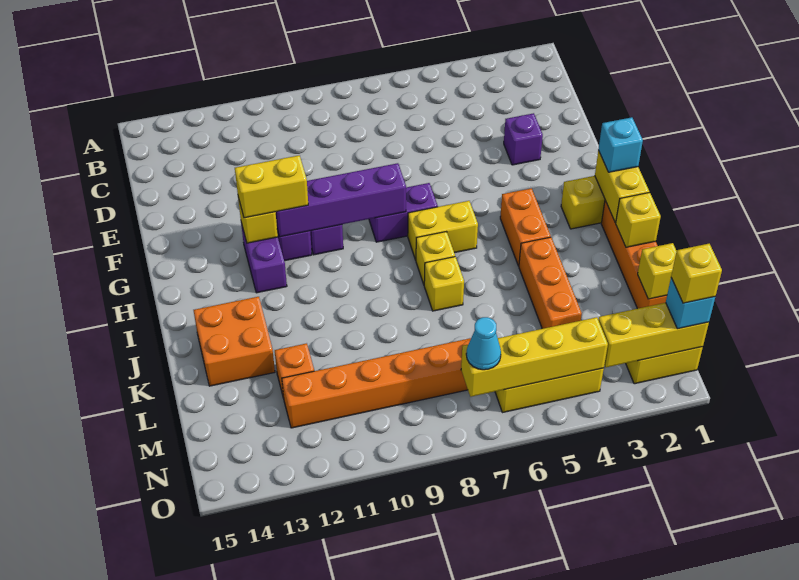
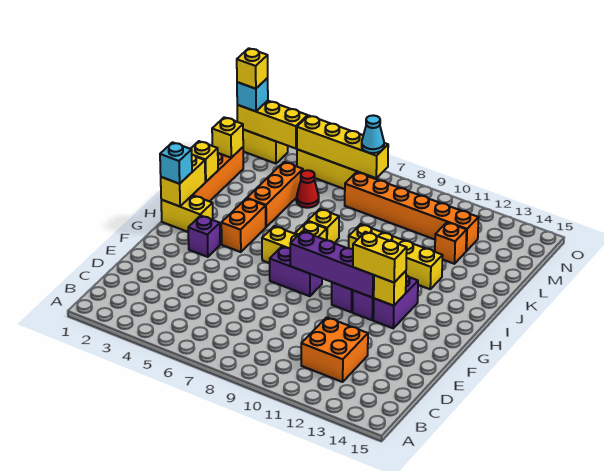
purple 1x1 brick [504,113,543,165] -> purple 1x1 brick moved to [188,216,220,257]
none -> yellow 1x4 brick [349,224,443,289]
orange 2x2 brick [194,297,275,386] -> orange 2x2 brick moved to [301,317,368,382]
none -> red 1x1 cone [296,170,319,208]

